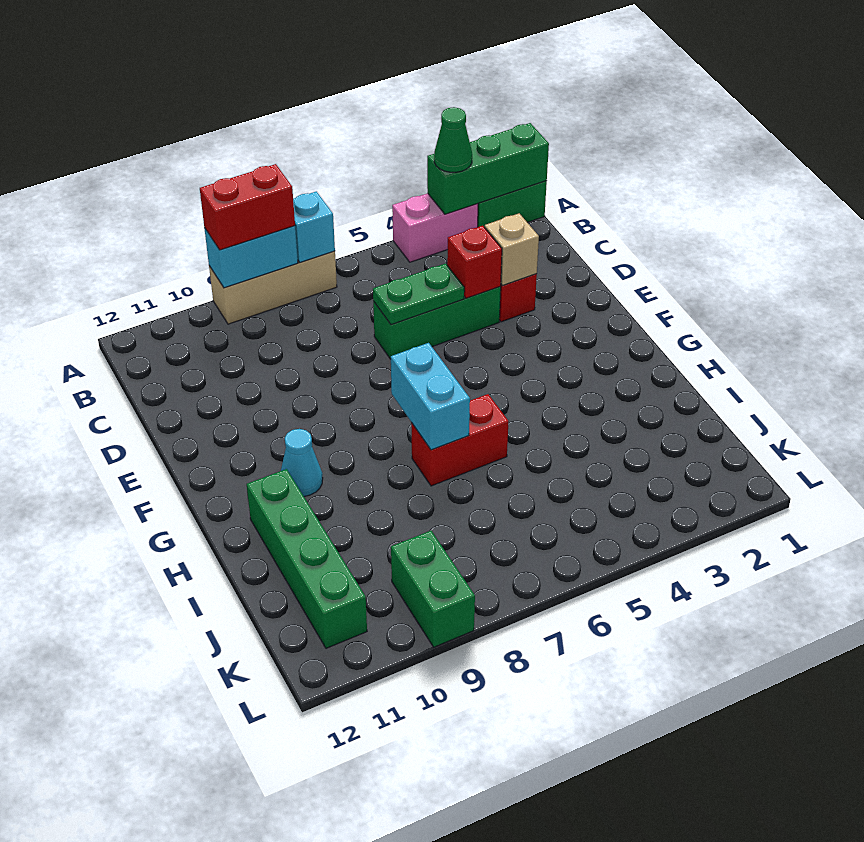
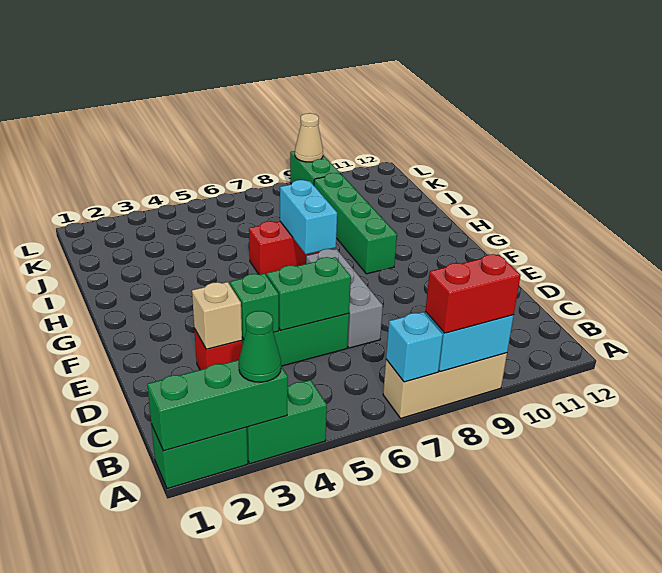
pink 1x2 brick [392,193,478,262] -> green 1x2 brick [247,380,327,464]
red 1x1 brick [447,226,502,298] -> green 1x1 brick [230,273,279,339]
green 1x2 plate [373,264,464,325] -> green 1x2 brick [267,257,351,330]
none -> grey 1x3 brick [306,249,383,348]
cyan 1x1 cone [281,429,323,497] -> none
green 1x4 brick [247,469,367,648] -> green 1x4 brick moved to [314,173,397,274]
none -> tan 1x1 cone [295,113,323,162]

